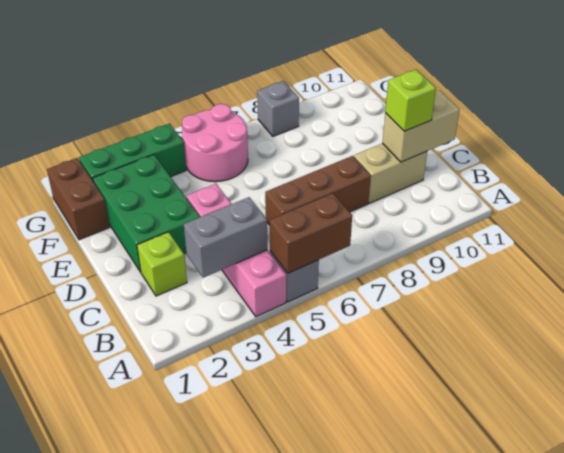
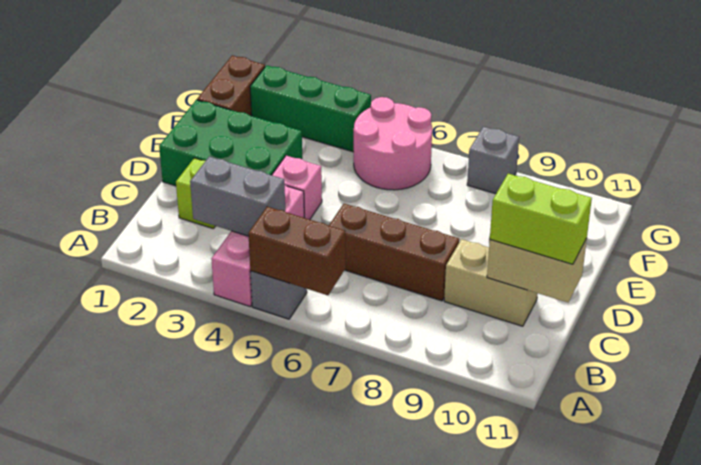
lime 1x1 brick [385,69,436,131] -> lime 1x2 brick [490,174,592,264]
green 2x3 brick [93,155,200,272] -> green 2x3 brick turned to [159,100,302,186]

